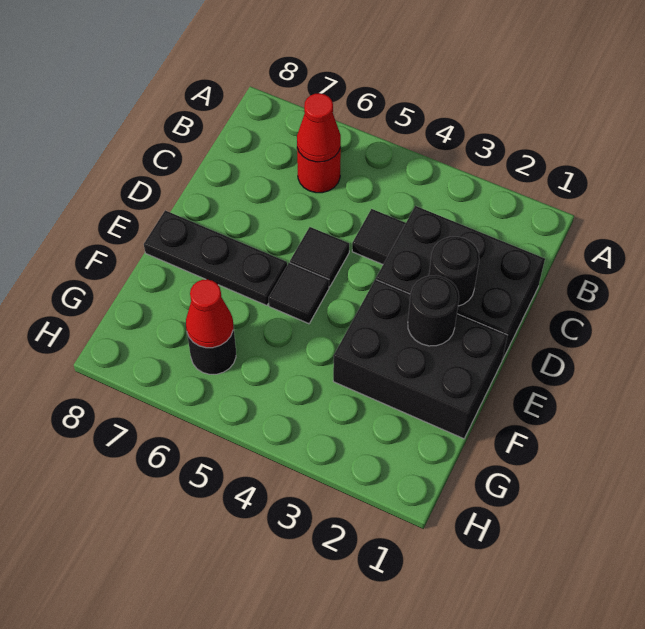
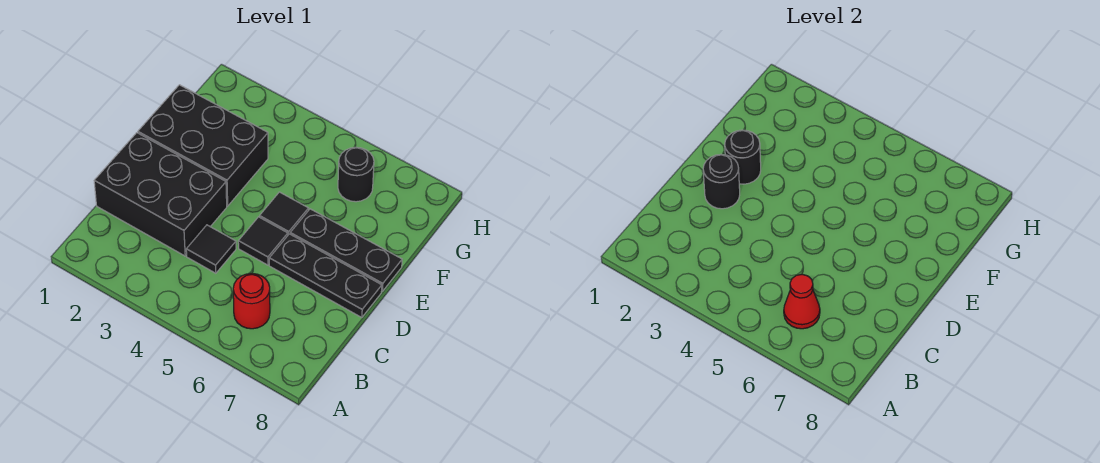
none -> black 1x3 plate [269,234,382,318]
red 1x1 cone [186,279,233,348] -> none

